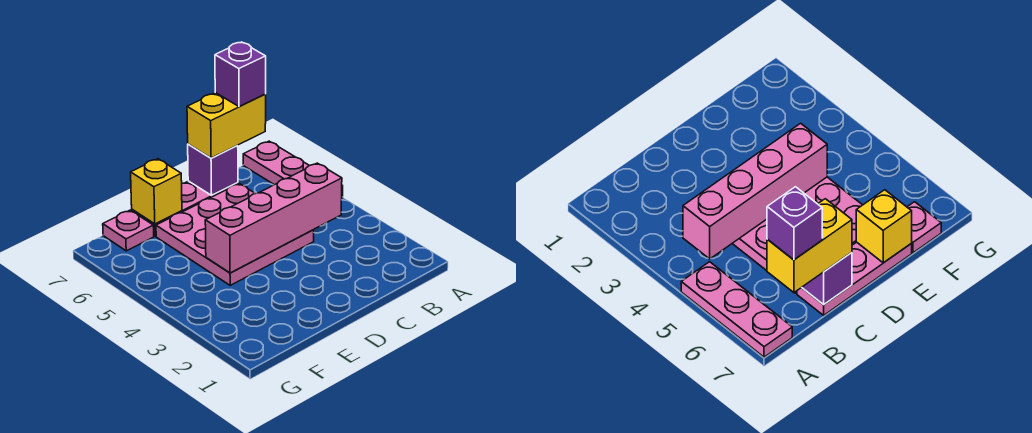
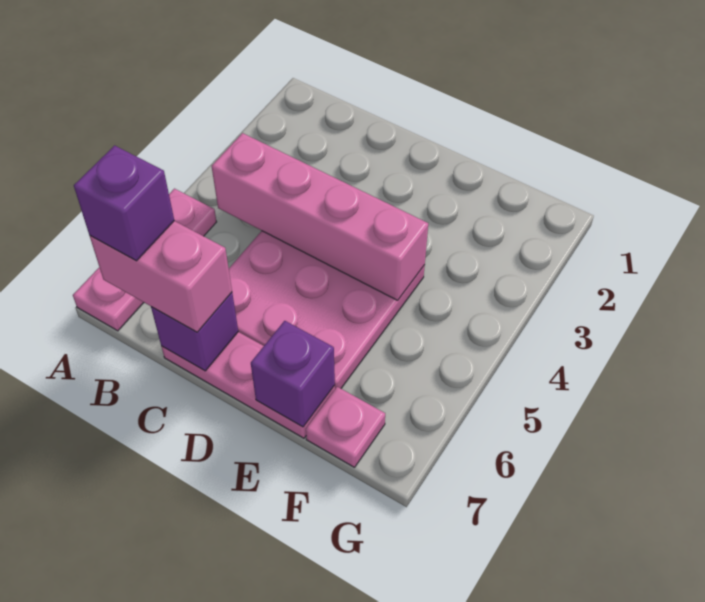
yellow 1x2 brick [187,93,266,158] -> pink 1x2 brick [90,221,232,332]
yellow 1x1 brick [131,159,182,224] -> purple 1x1 brick [251,321,335,427]

